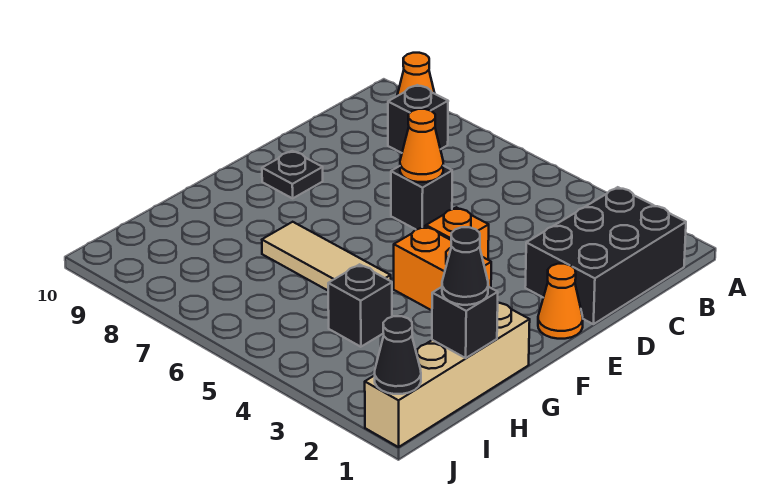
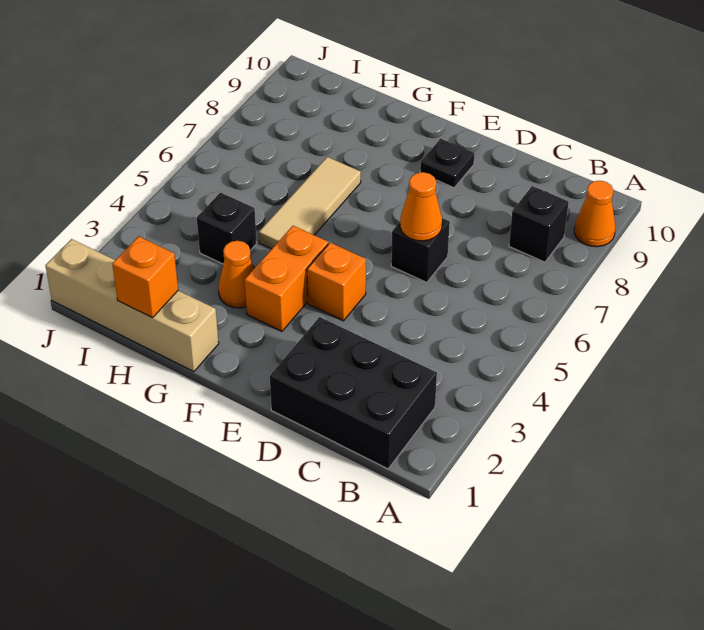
orange 1x1 cone [538,264,583,339] -> orange 1x1 cone moved to [218,241,254,308]
black 1x1 brick [432,287,498,358] -> orange 1x1 brick [112,236,178,318]
black 1x1 cone [442,227,488,305] -> none
black 1x1 cone [375,316,421,394] -> none

